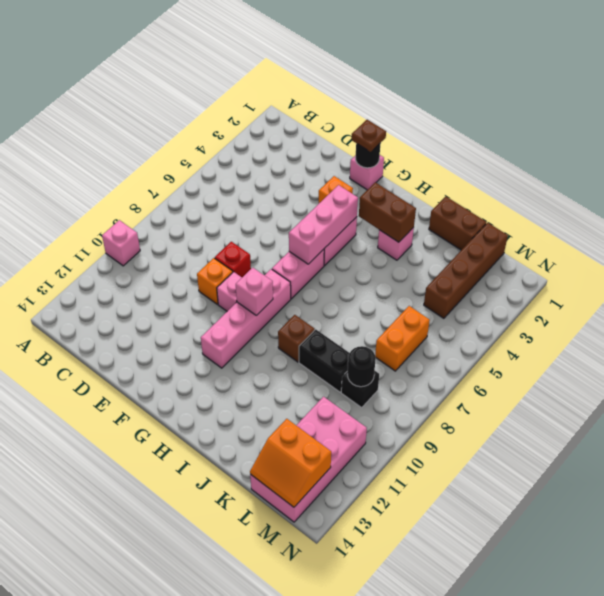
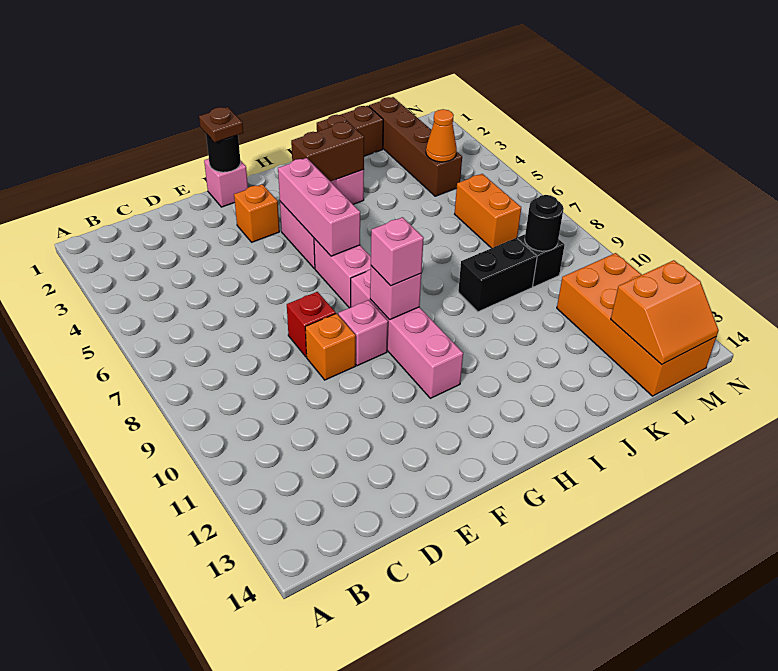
pink 1x1 brick [102,220,140,266] -> pink 1x1 brick moved to [371,217,424,286]
brown 1x1 brick [278,315,315,362] -> none
none -> orange 1x1 cone [426,109,457,162]
pink 2x4 brick [250,397,367,522] -> orange 2x4 brick [557,253,716,396]

